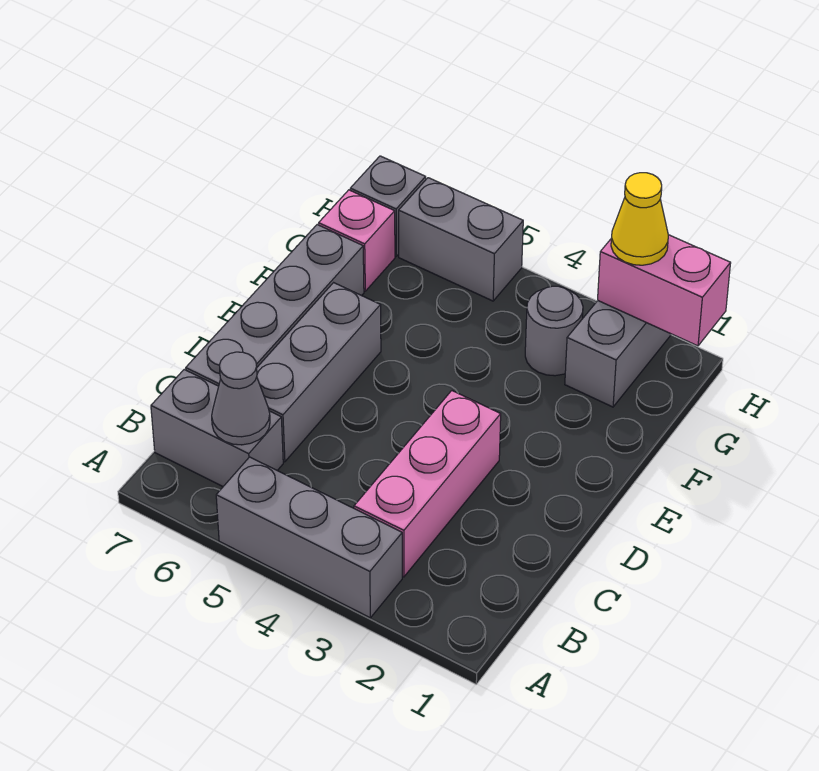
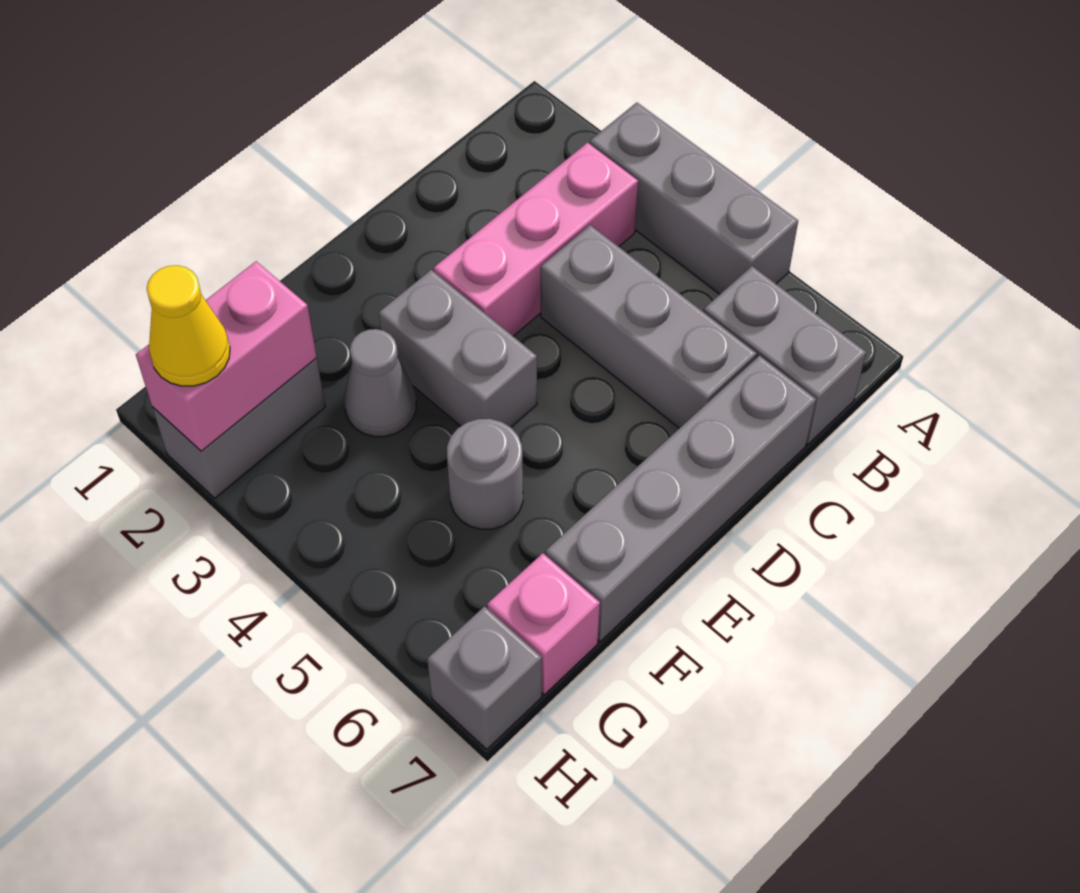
grey 1x1 cone [212,352,270,445] -> grey 1x1 cone moved to [344,329,416,437]
grey 1x3 brick [257,283,381,462] -> grey 1x3 brick turned to [541,225,757,428]
grey 1x1 round brick [525,286,583,376] -> grey 1x1 round brick moved to [447,419,523,529]
pink 1x2 brick [598,235,731,346] -> pink 1x2 brick turned to [136,261,317,451]
grey 1x2 brick [399,178,523,301] -> grey 1x2 brick moved to [379,270,537,427]

